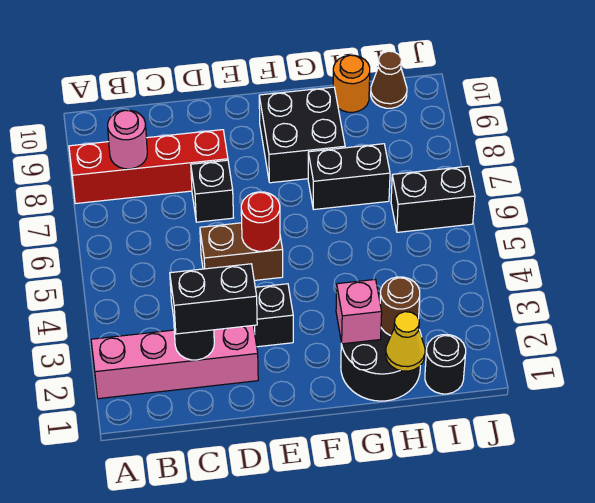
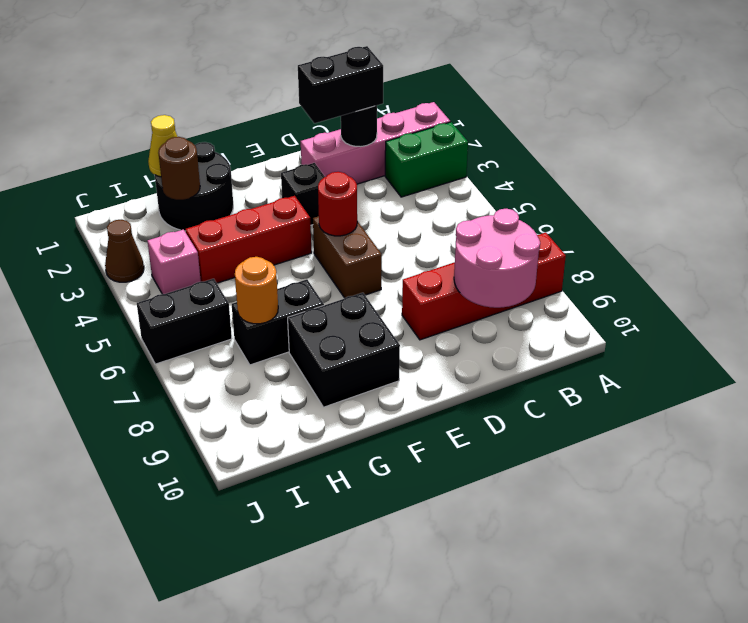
none -> green 1x2 brick [385,122,468,197]
pink 1x1 round brick [108,110,147,169] -> pink 2x2 round brick [454,209,540,308]
brown 1x2 brick [200,223,283,280] -> brown 1x2 brick turned to [313,216,382,298]
black 1x1 brick [191,160,234,222] -> none
none -> red 1x3 brick [186,196,312,283]
pink 1x1 brick [336,280,382,344] -> pink 1x1 brick moved to [147,230,201,294]
orange 1x1 round brick [333,55,370,112] -> orange 1x1 round brick moved to [235,257,278,324]
black 1x1 round brick [425,335,466,394] -> none
brown 1x1 cone [371,51,407,108] -> brown 1x1 cone moved to [105,220,144,282]

